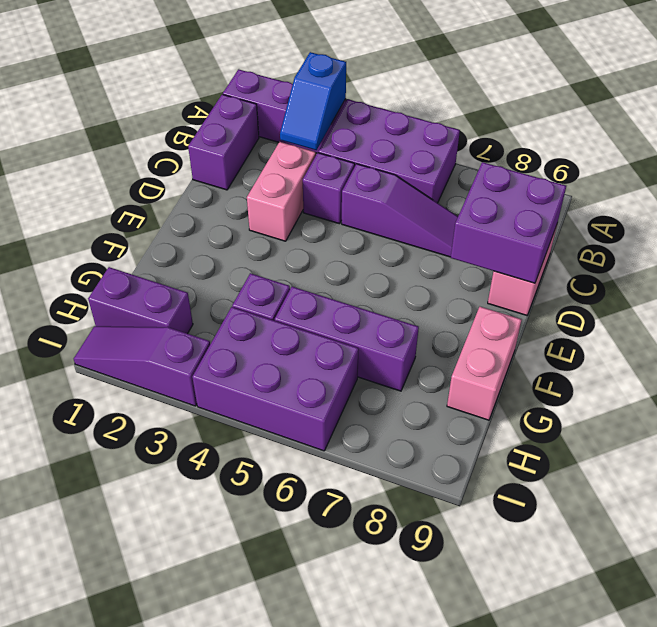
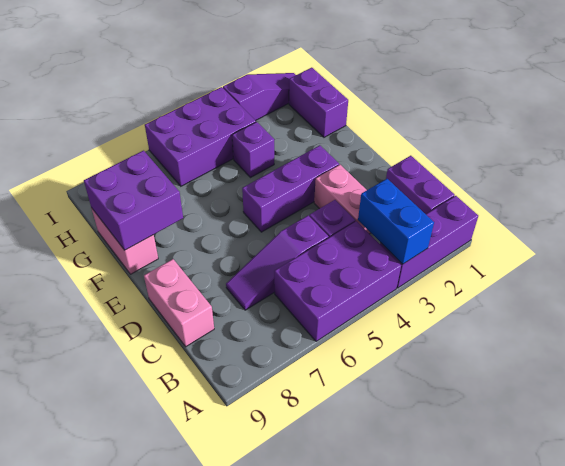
blue 1x2 slope [280,52,346,150] -> blue 1x2 brick [358,179,434,264]
purple 2x2 brick [451,162,566,283] -> purple 2x2 brick moved to [84,151,183,250]
purple 1x3 brick [275,287,419,391] -> purple 1x3 brick moved to [242,145,339,232]
purple 1x2 brick [88,267,193,334] -> purple 1x2 brick turned to [289,68,348,137]

